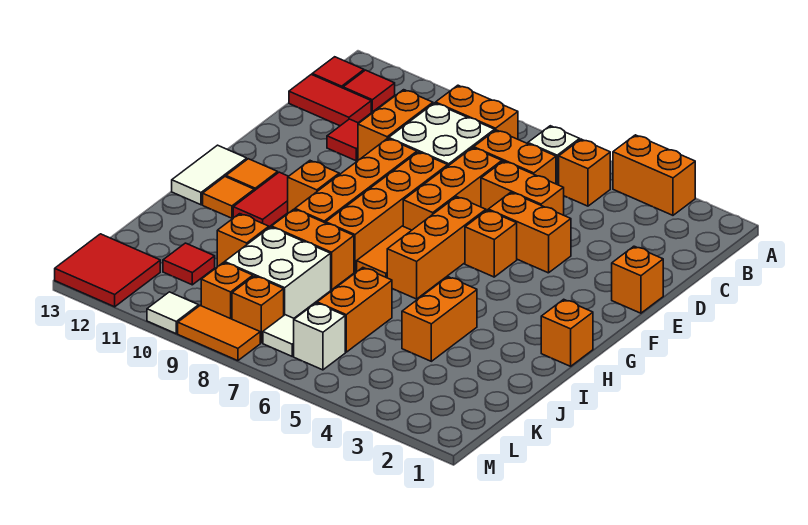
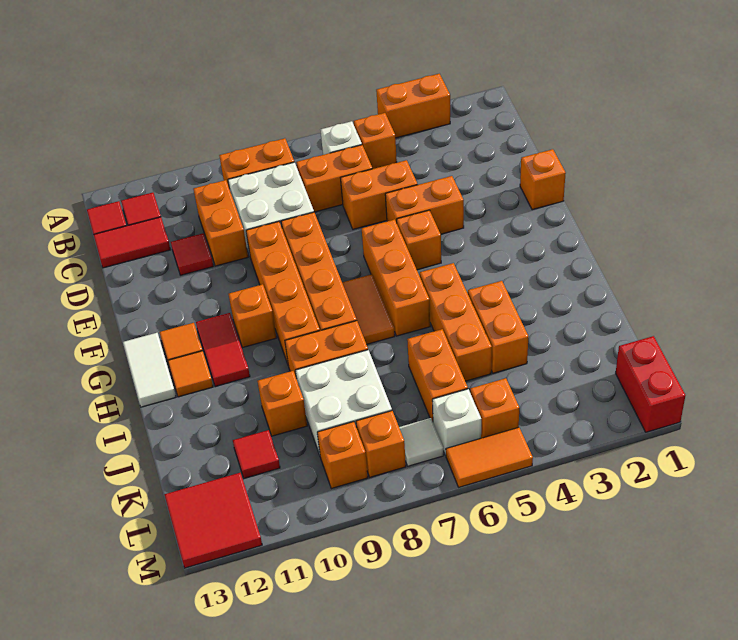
orange 1x3 brick [403,148,502,230] -> orange 1x3 brick moved to [420,263,492,381]
orange 1x1 brick [541,299,593,366] -> orange 1x1 brick moved to [470,378,519,438]
none -> red 1x2 brick [616,336,685,432]
orange 1x2 tile [178,306,260,361] -> orange 1x2 tile moved to [446,427,533,487]
white 1x1 tile [147,292,199,334] -> none

